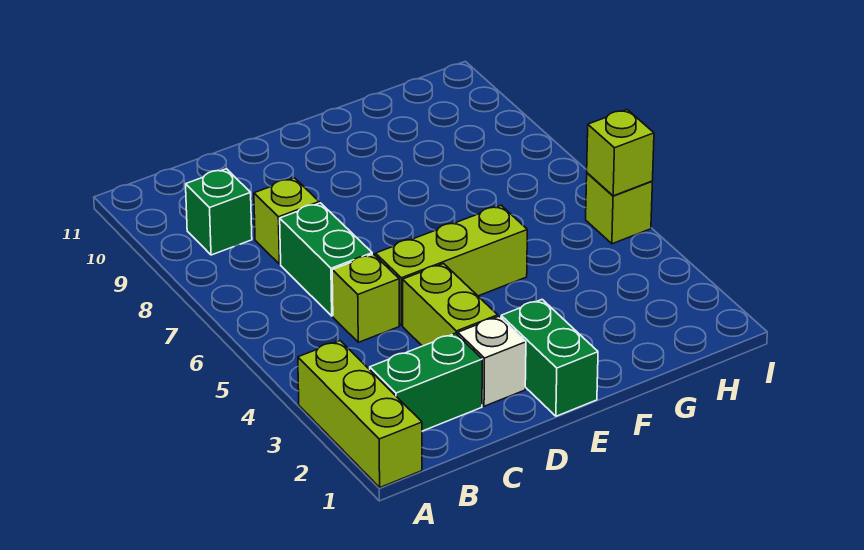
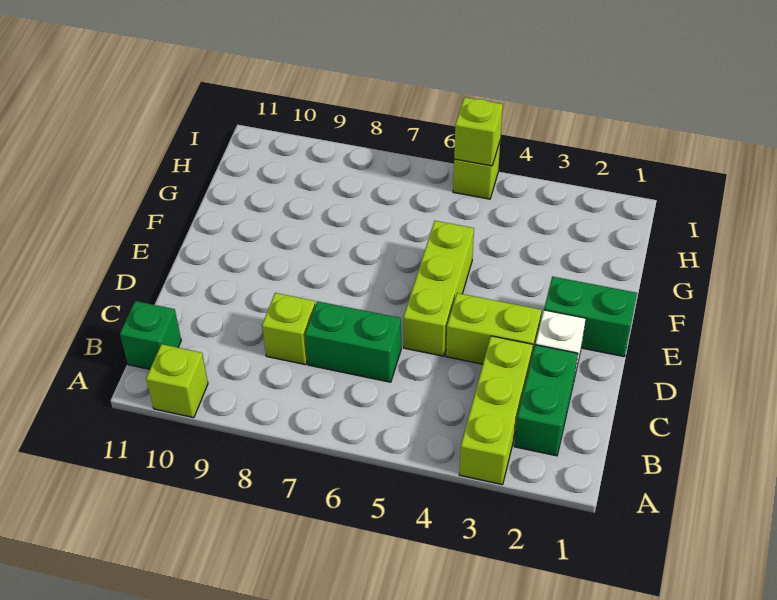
lime 1x3 brick [298,341,422,487] -> lime 1x3 brick turned to [459,336,533,485]
green 1x1 brick [186,169,252,255] -> green 1x1 brick moved to [120,301,181,369]
lime 1x1 brick [332,254,399,342] -> lime 1x1 brick moved to [146,344,208,418]

